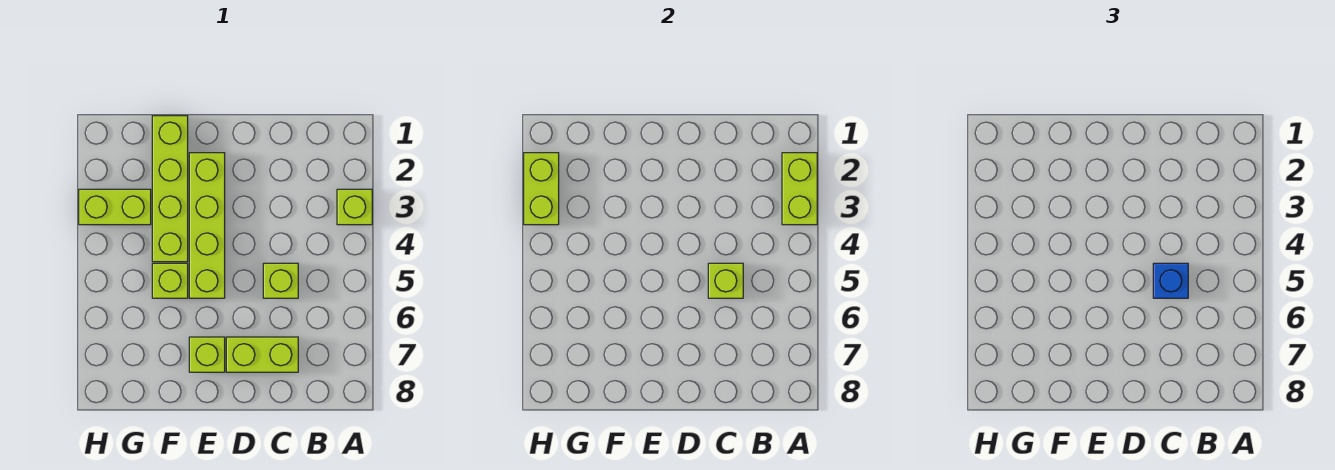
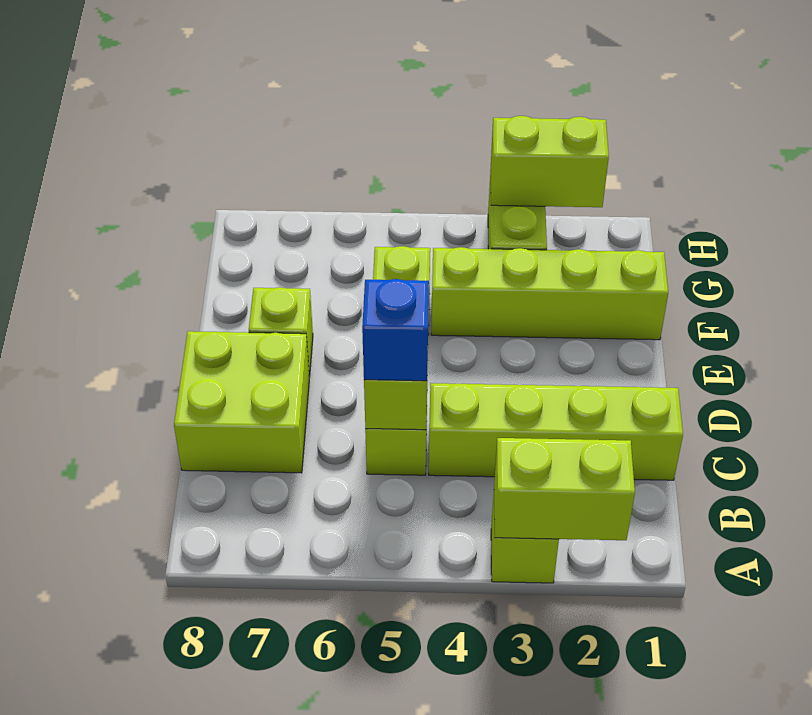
lime 1x2 brick [226,337,298,372] -> lime 2x2 brick [174,331,309,473]
lime 1x4 brick [189,153,225,298] -> lime 1x4 brick moved to [429,383,683,480]

